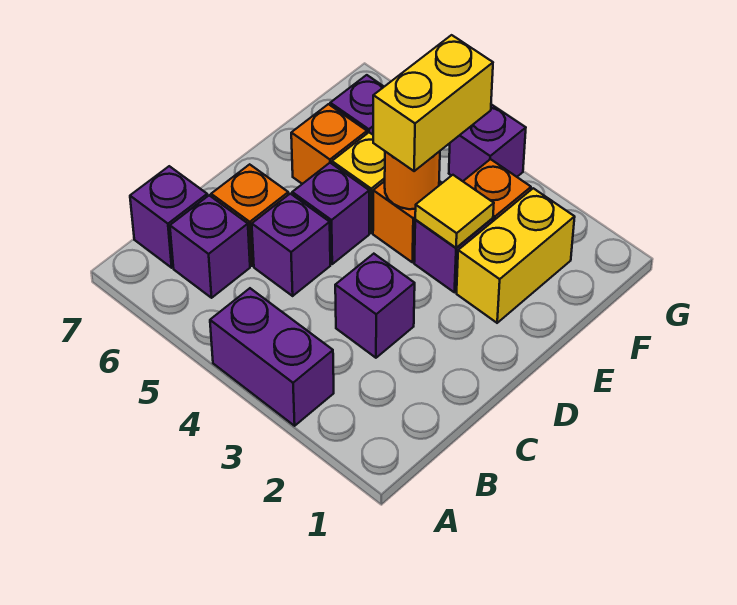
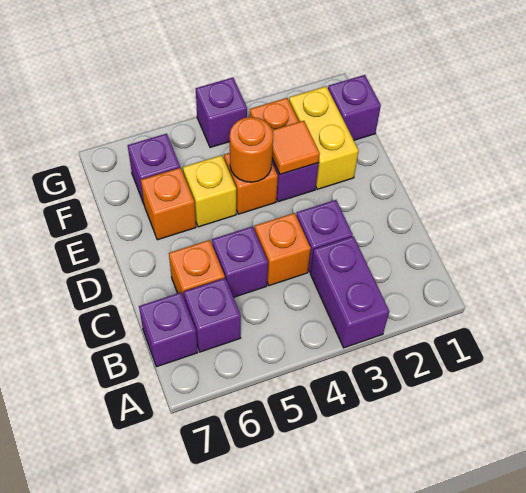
purple 1x2 brick [210,288,334,426] -> purple 1x2 brick turned to [310,236,389,348]
none -> orange 1x1 brick [255,213,311,286]
purple 1x1 brick [292,163,369,264] -> purple 1x1 brick moved to [328,75,381,140]
yellow 1x1 tile [415,175,494,248] -> orange 1x1 tile [272,121,320,174]
yellow 1x2 brick [373,35,493,171] -> none

